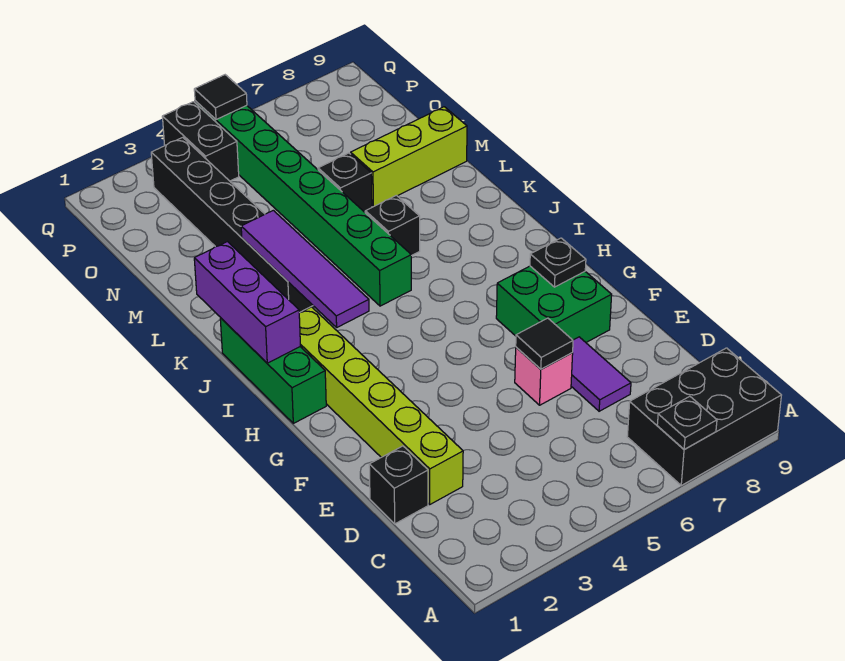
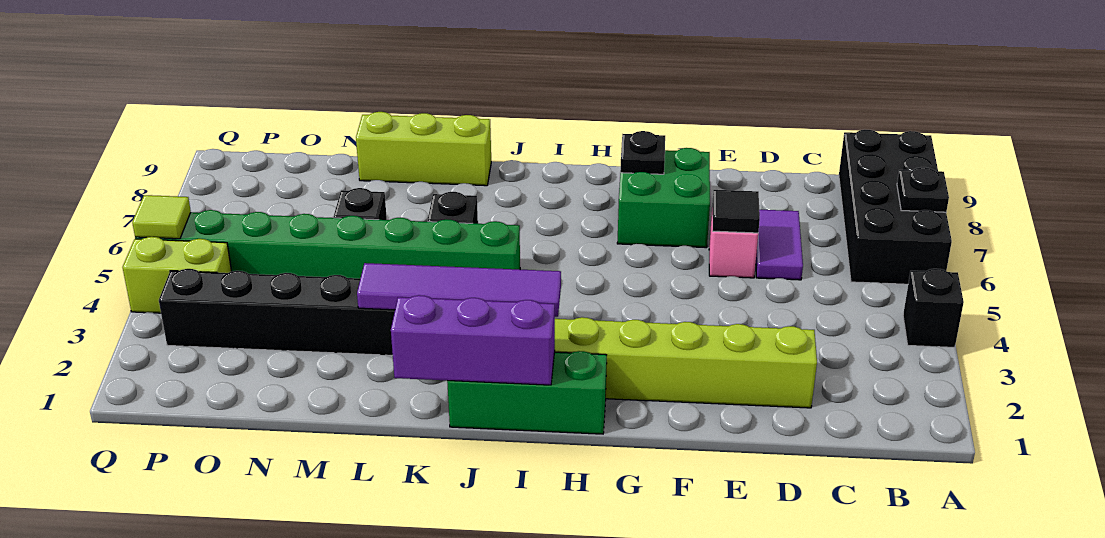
black 2x3 brick [627,348,781,485] -> black 2x4 brick [839,130,952,284]
black 1x1 brick [369,446,428,524] -> black 1x1 brick moved to [903,269,964,347]
purple 1x2 tile [571,337,631,411] -> purple 1x2 tile turned to [756,210,803,280]
lime 1x3 brick [351,107,467,207] -> lime 1x3 brick turned to [356,112,491,186]
black 1x2 brick [162,102,239,181] -> lime 1x2 brick [122,237,232,313]
black 1x1 tile [194,75,247,120] -> lime 1x1 tile [132,195,191,239]

